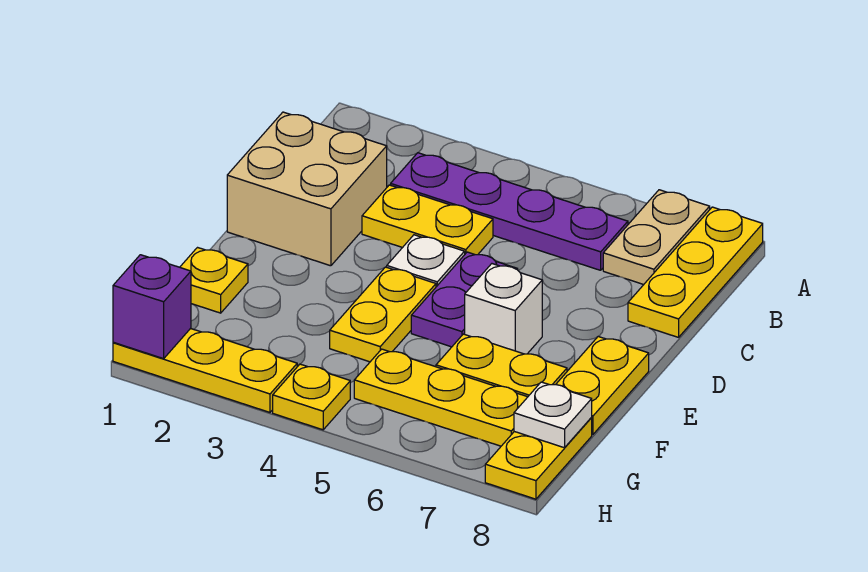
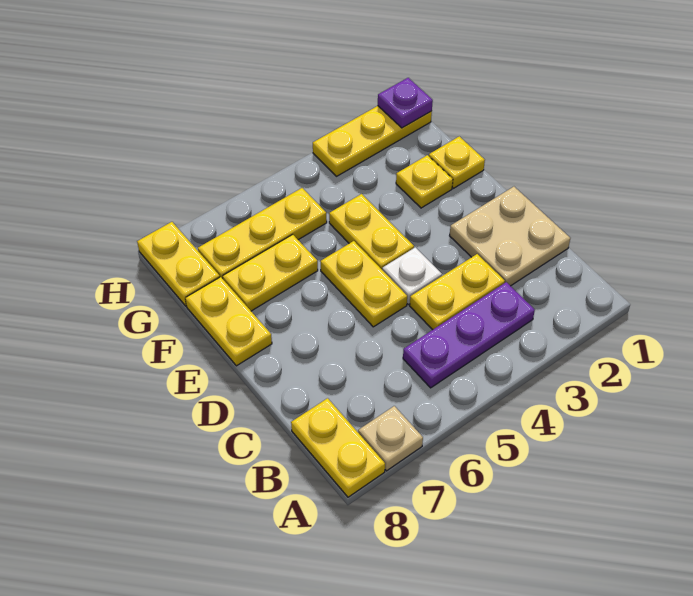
tan 1x2 plate [603,190,710,284] -> tan 1x1 plate [358,406,423,471]
yellow 1x3 plate [628,207,763,337] -> yellow 1x2 plate [291,398,385,497]
purple 1x4 plate [391,153,628,270] -> purple 1x3 plate [403,282,535,388]
tan 2x2 brick [227,112,387,266] -> tan 2x2 plate [450,187,570,286]
purple 1x2 plate [411,252,518,347] -> yellow 1x2 plate [321,241,407,327]
white 1x1 brick [465,264,542,354] -> none
white 1x1 plate [514,382,592,448] -> none
purple 1x1 brick [113,255,191,359] -> purple 1x1 plate [378,78,433,128]
yellow 1x1 plate [273,364,350,430] -> yellow 1x1 plate moved to [396,155,453,208]

